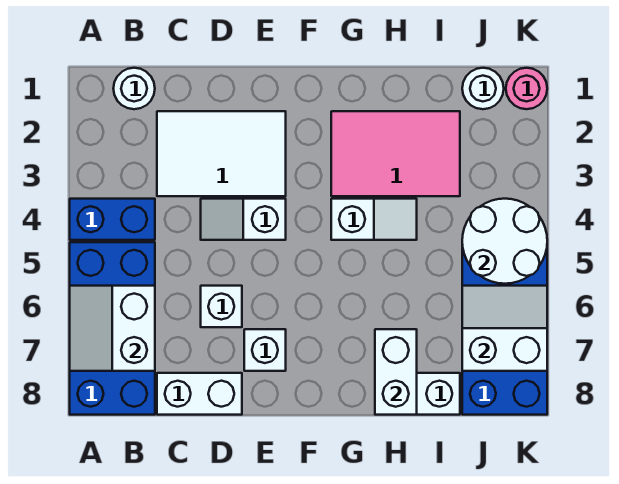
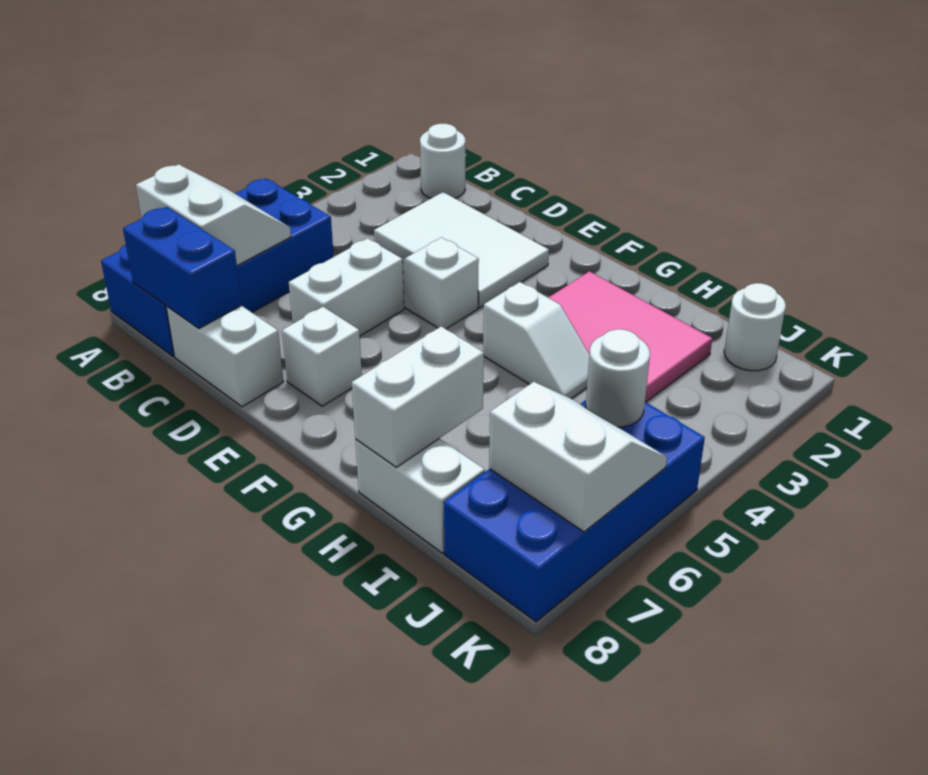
blue 1x2 brick [70,199,155,240] -> blue 1x2 brick moved to [123,207,242,329]
white 2x2 slope [70,286,155,371] -> white 2x2 slope turned to [136,164,291,266]
white 1x1 brick [201,286,242,327] -> white 1x2 brick [289,238,404,336]
white 2x2 round brick [462,199,547,284] -> white 1x1 round brick [586,329,650,427]
pink 1x1 round brick [506,68,547,109] -> none

